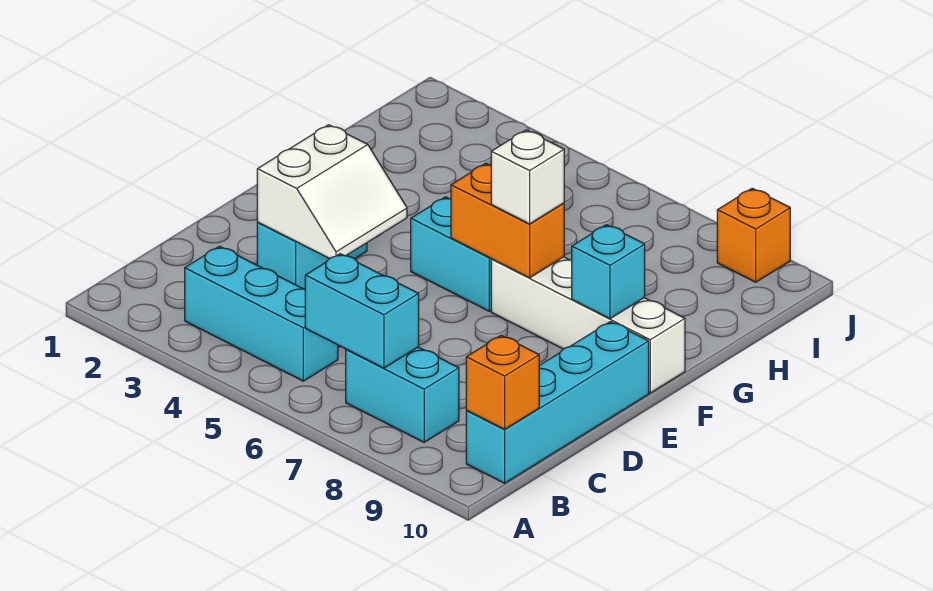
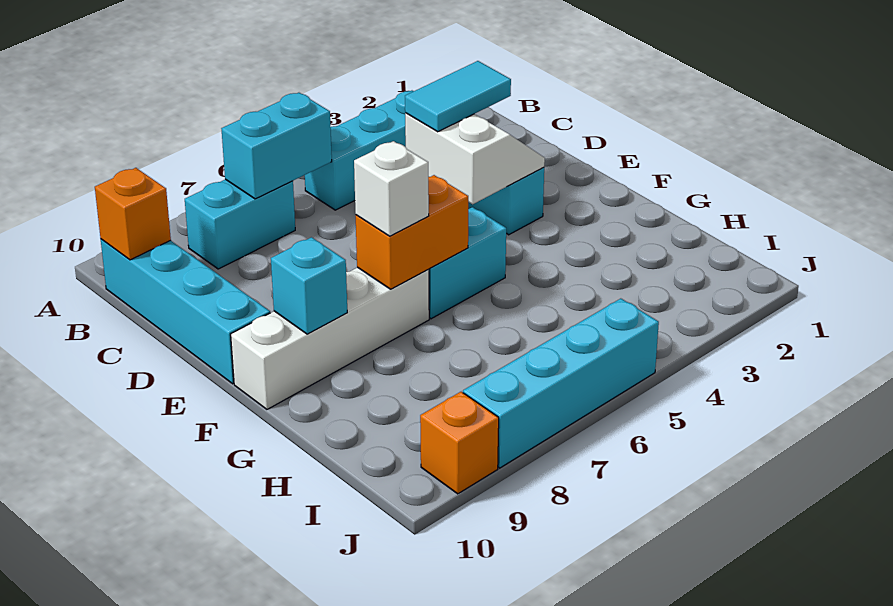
white 2x2 slope [257,125,407,259] -> white 2x2 slope turned to [405,113,545,204]
none -> cyan 1x2 tile [405,61,511,132]
none -> cyan 1x4 brick [463,299,659,468]

